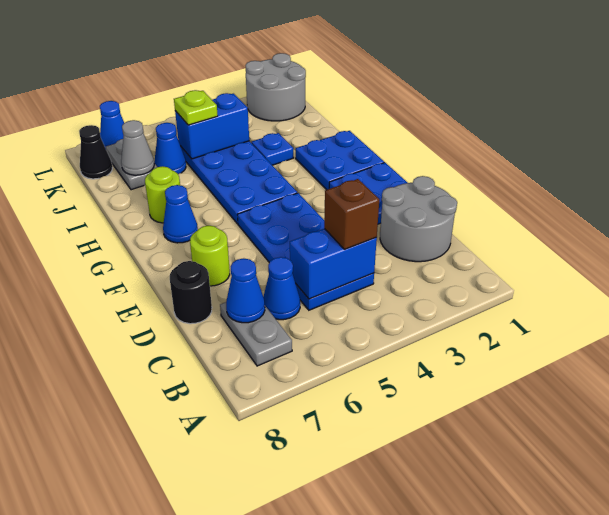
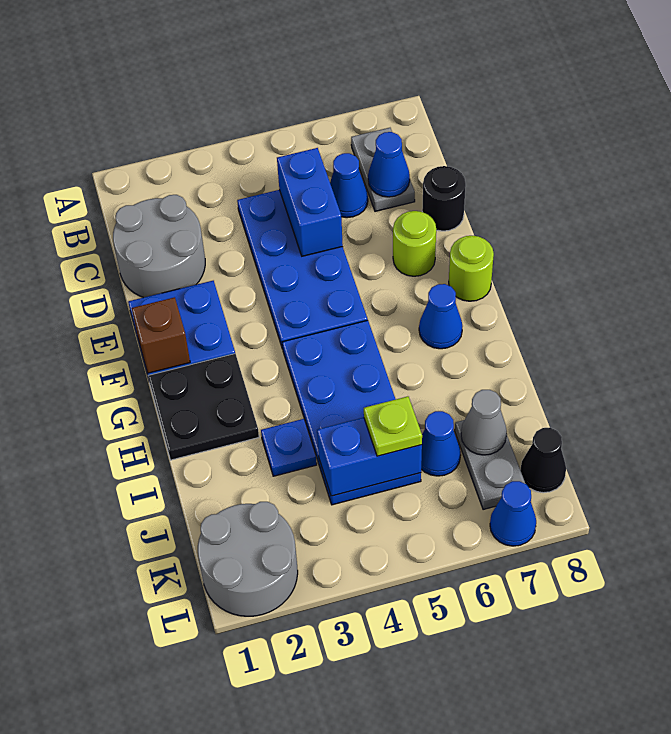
blue 1x2 brick [290,229,377,299] -> blue 1x2 brick turned to [277,148,343,256]
brown 1x1 brick [324,179,379,249] -> brown 1x1 brick moved to [132,297,190,373]
blue 2x2 plate [296,131,384,190] -> black 2x2 plate [148,354,259,460]
lime 1x1 round brick [145,166,180,223] -> lime 1x1 round brick moved to [449,236,494,301]

